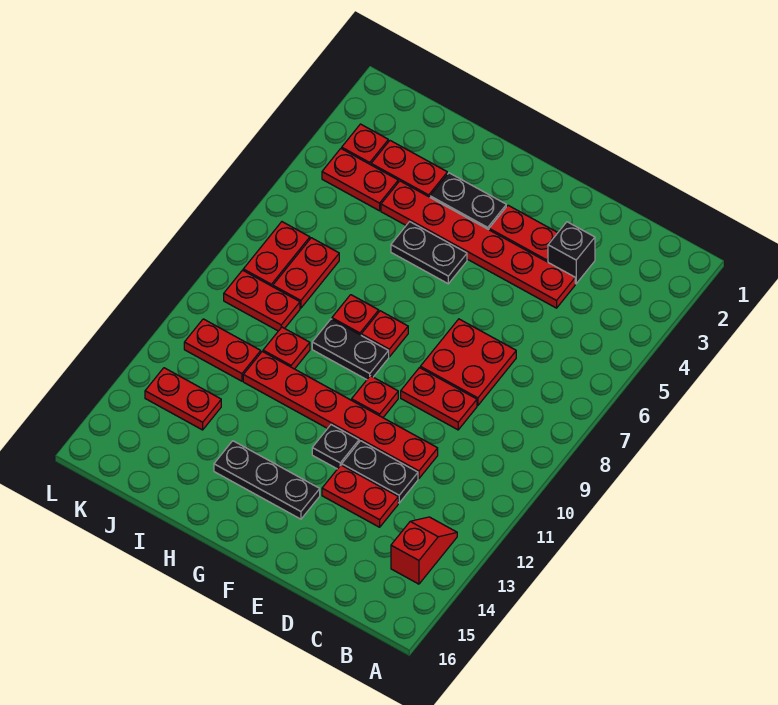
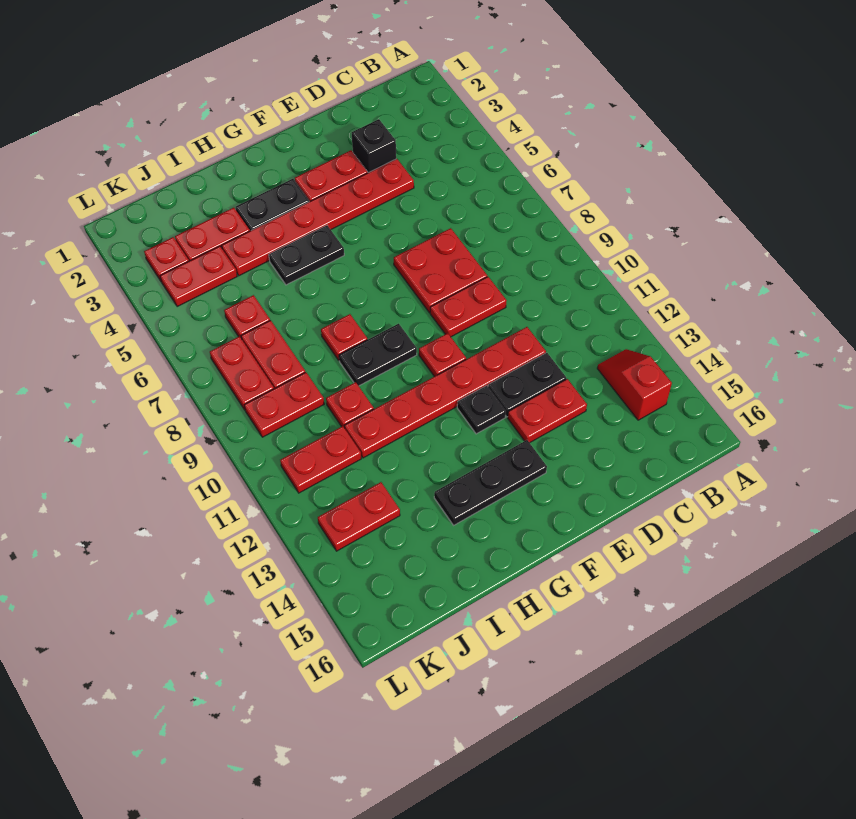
red 1x1 plate [361,311,408,357] -> red 1x1 plate moved to [224,295,270,339]

